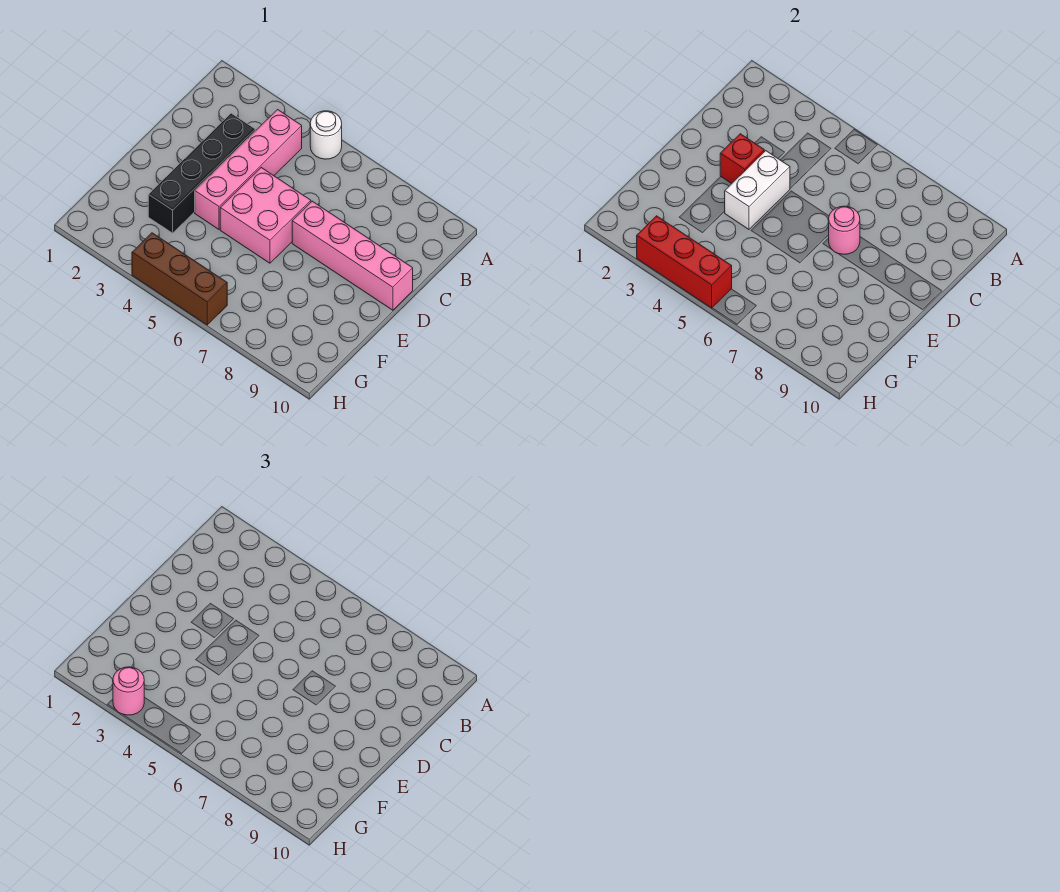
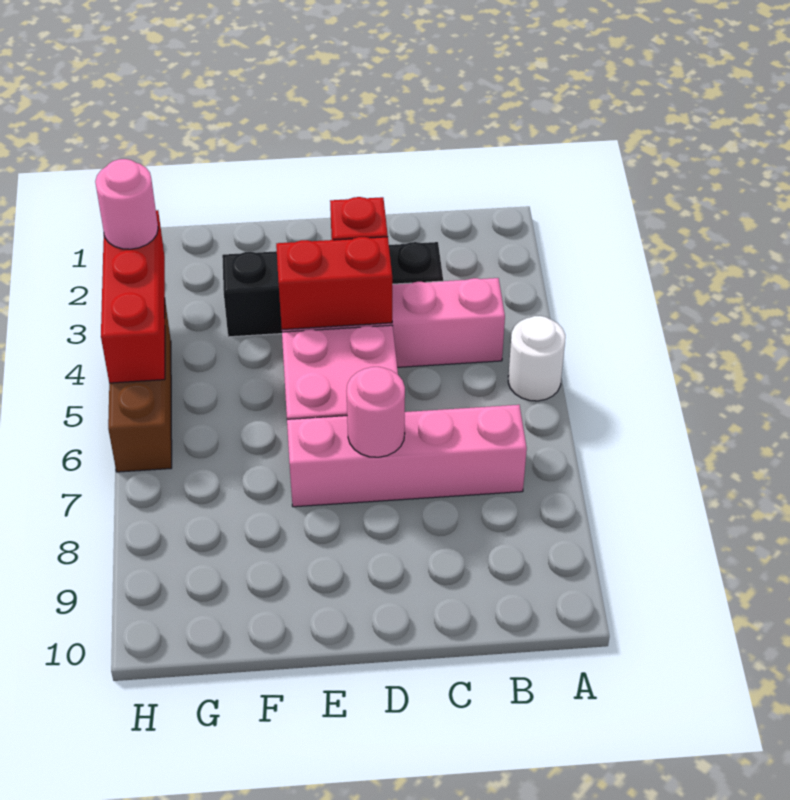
white 1x2 brick [725,151,790,229] -> red 1x2 brick [276,237,392,330]
pink 1x4 brick [292,201,413,310] -> pink 1x4 brick turned to [287,405,527,507]

